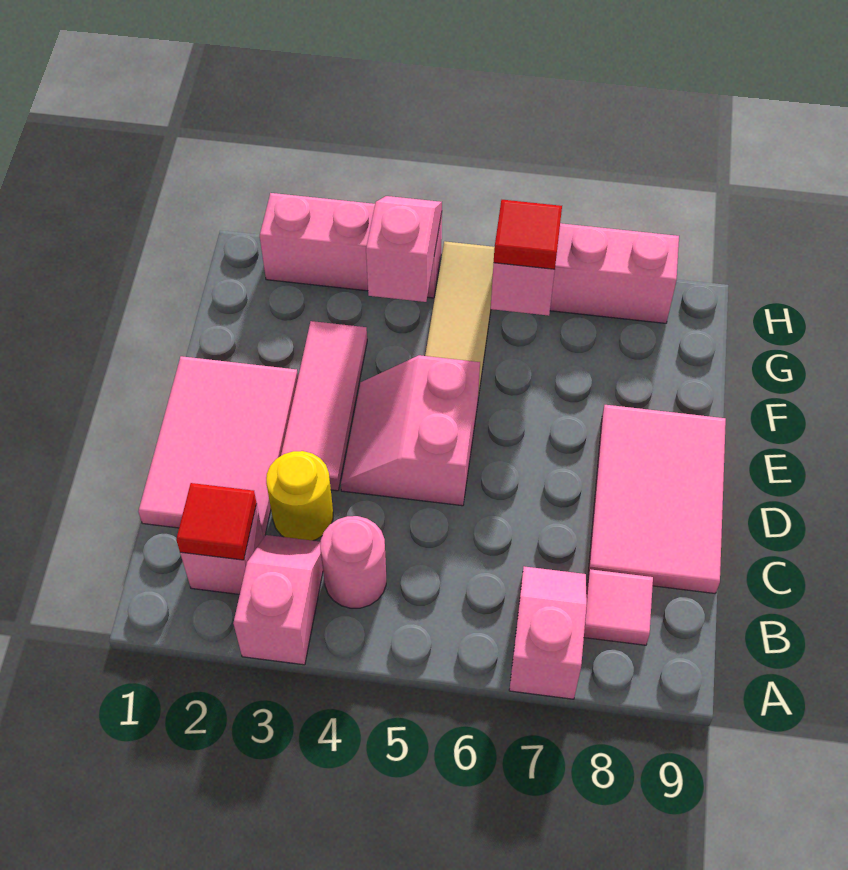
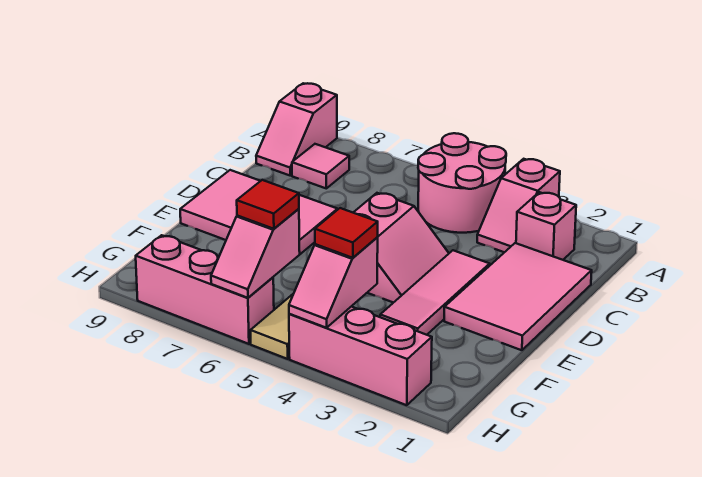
pink 1x2 slope [509,566,587,699] -> pink 1x2 slope moved to [256,83,337,175]
red 1x1 tile [176,483,257,560] -> red 1x1 tile moved to [315,208,378,258]
pink 1x1 round brick [320,516,386,608] -> pink 2x2 round brick [418,133,506,233]
yellow 1x1 round brick [266,451,333,541] -> none
pink 2x3 tile [588,405,726,593] -> pink 2x3 tile turned to [180,170,338,254]

